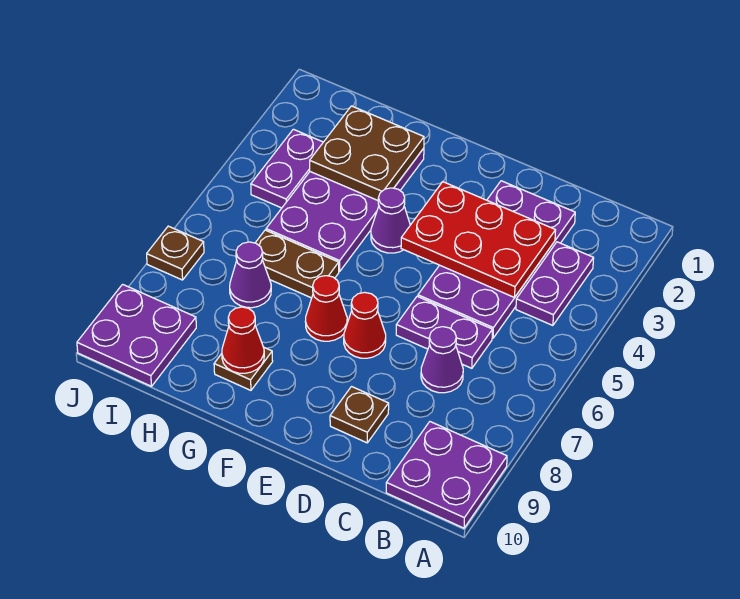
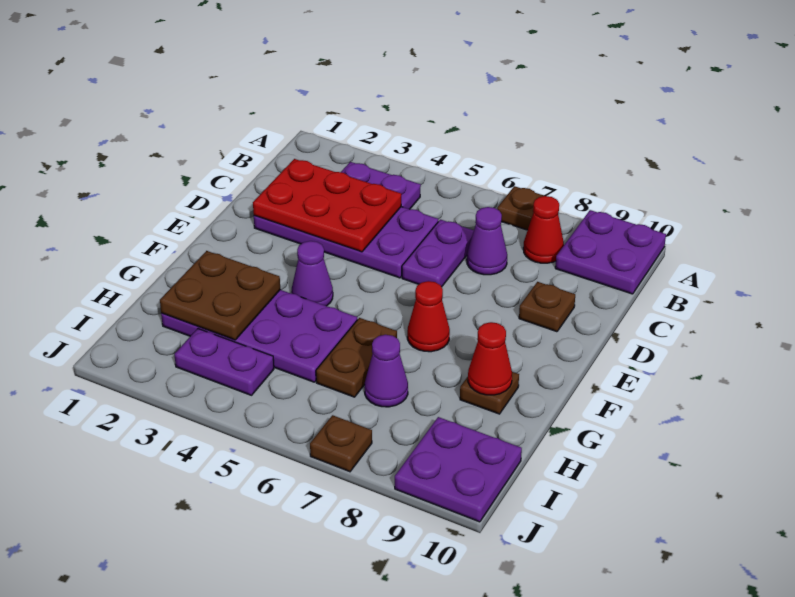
none -> brown 1x1 plate [497,186,544,230]
red 2x3 plate [401,182,556,297] -> red 2x3 plate turned to [253,159,401,252]
red 1x1 cone [344,292,386,358] -> red 1x1 cone moved to [523,196,564,263]

